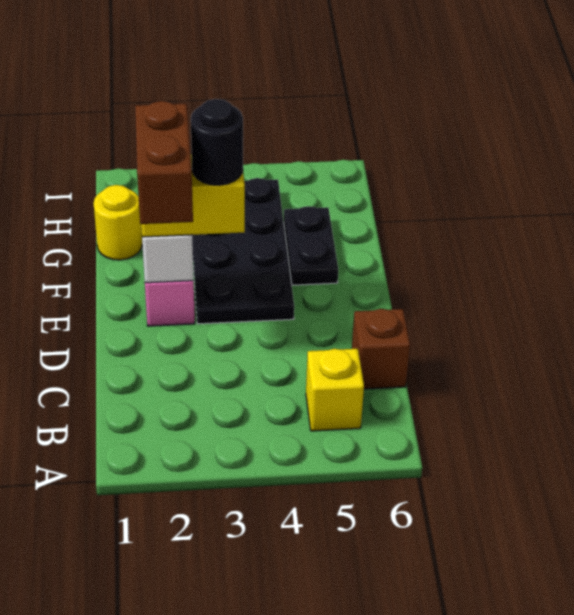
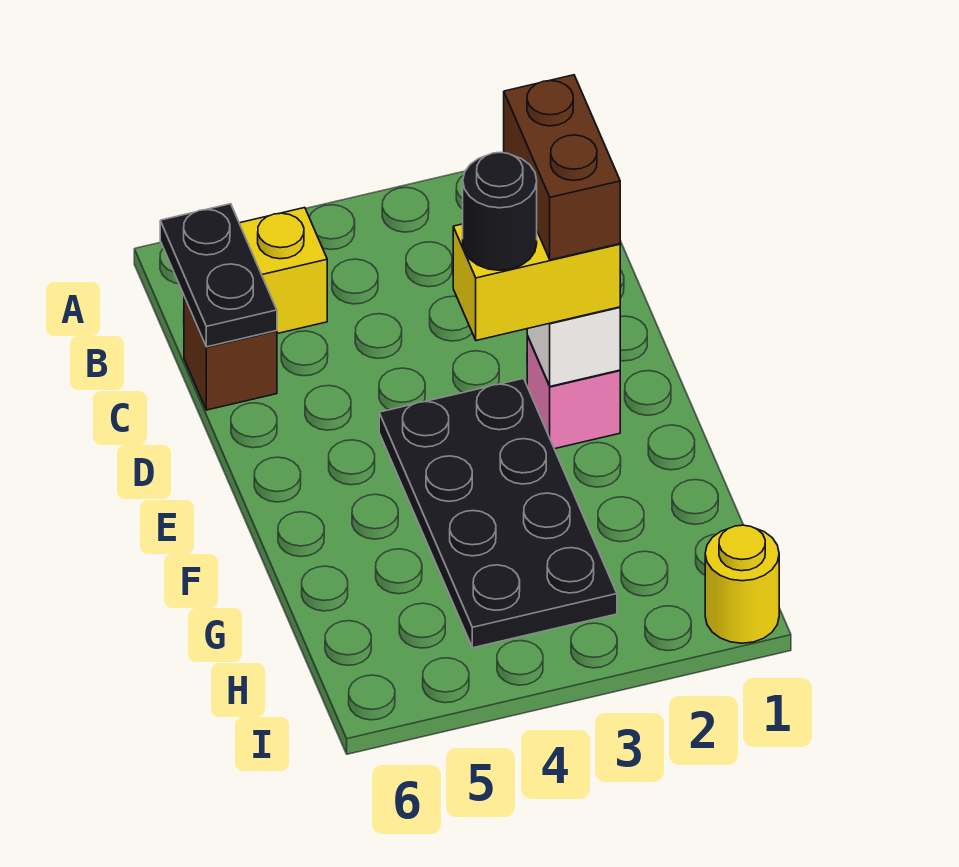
black 1x2 plate [284,206,338,285] -> black 1x2 plate moved to [160,204,277,347]
yellow 1x1 round brick [94,185,142,260] -> yellow 1x1 round brick moved to [705,525,779,643]

